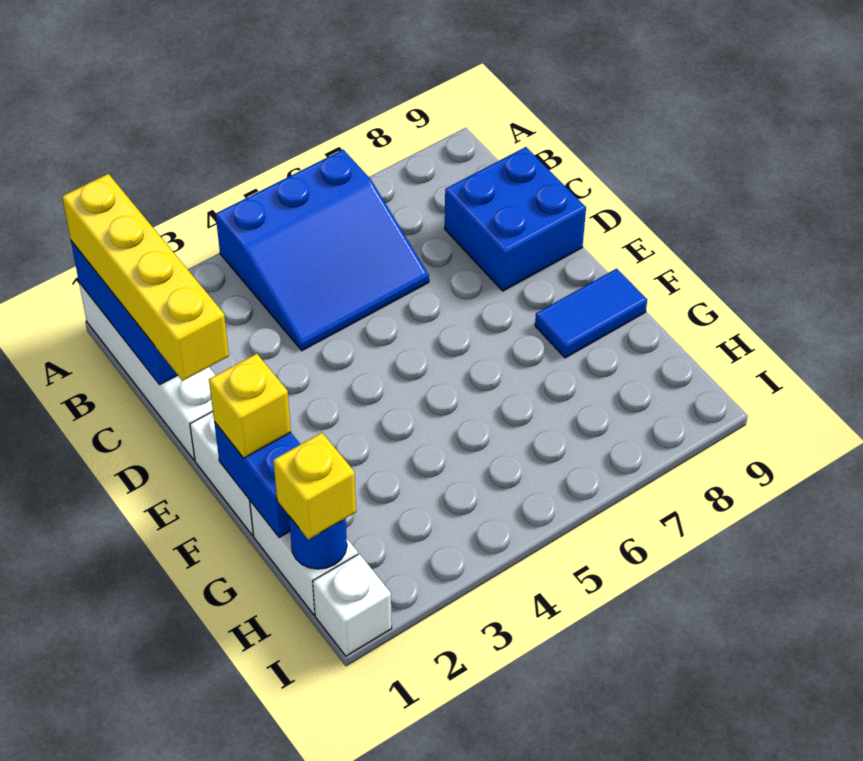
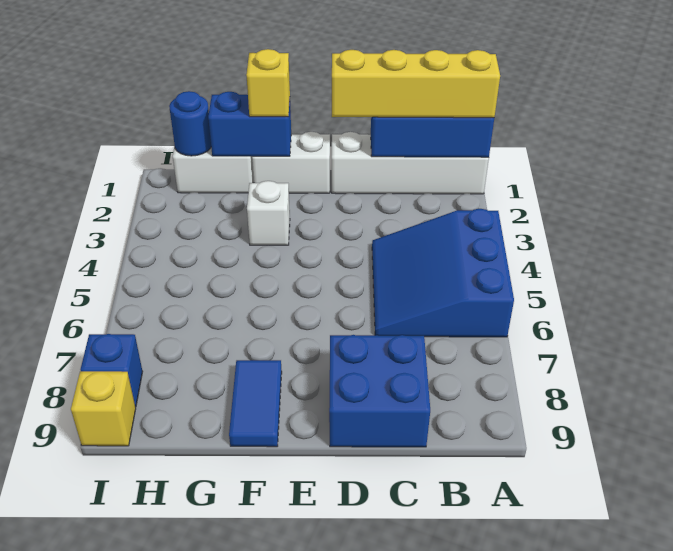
yellow 1x1 brick [273,433,356,540] -> yellow 1x1 brick moved to [71,371,136,446]
white 1x1 brick [313,554,392,656] -> white 1x1 brick moved to [247,181,290,245]
none -> blue 1x1 brick [81,334,143,407]

